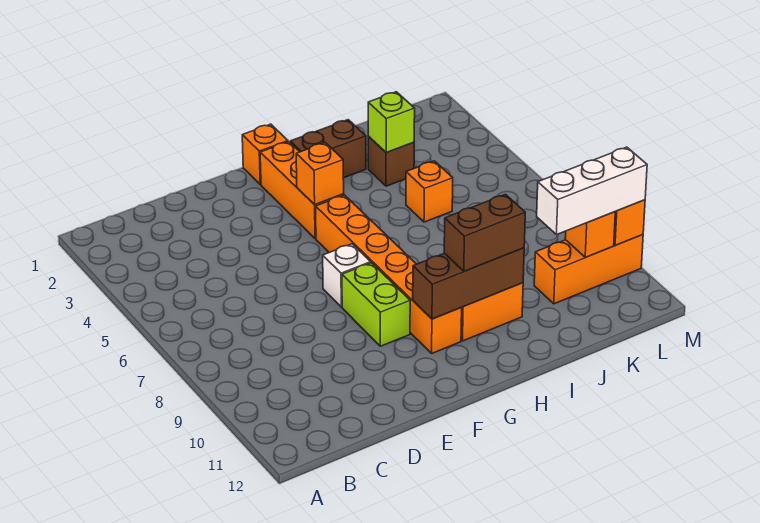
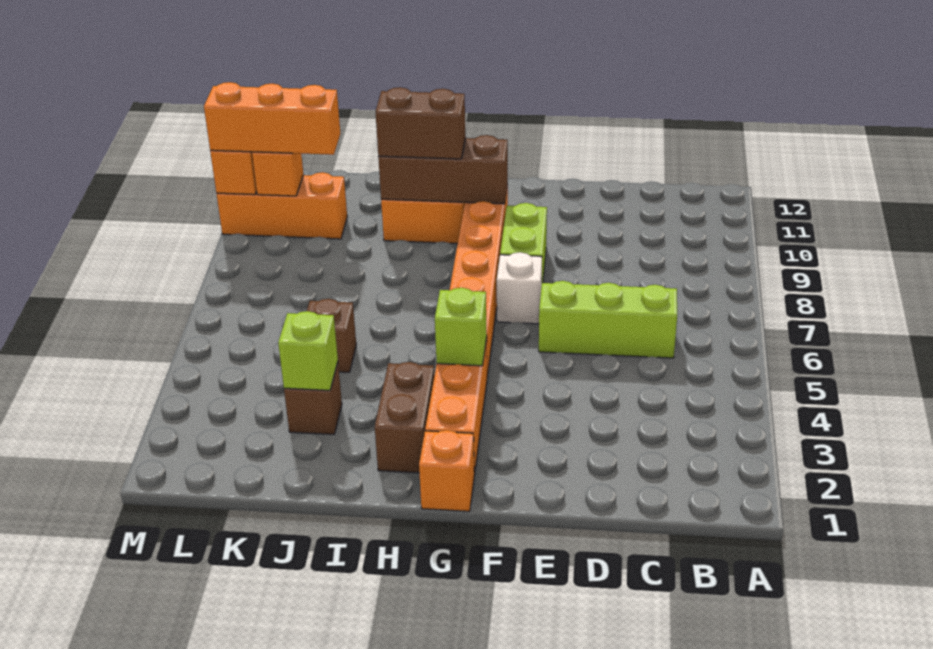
none -> lime 1x3 brick [539,281,677,358]
orange 1x1 brick [296,143,344,205] -> lime 1x1 brick [435,288,487,366]
brown 1x2 brick [290,120,366,178] -> brown 1x2 brick turned to [375,362,434,473]
orange 1x1 brick [406,161,453,222] -> brown 1x1 brick [307,299,356,372]
white 1x3 brick [537,147,647,235] -> orange 1x3 brick [204,82,340,155]

